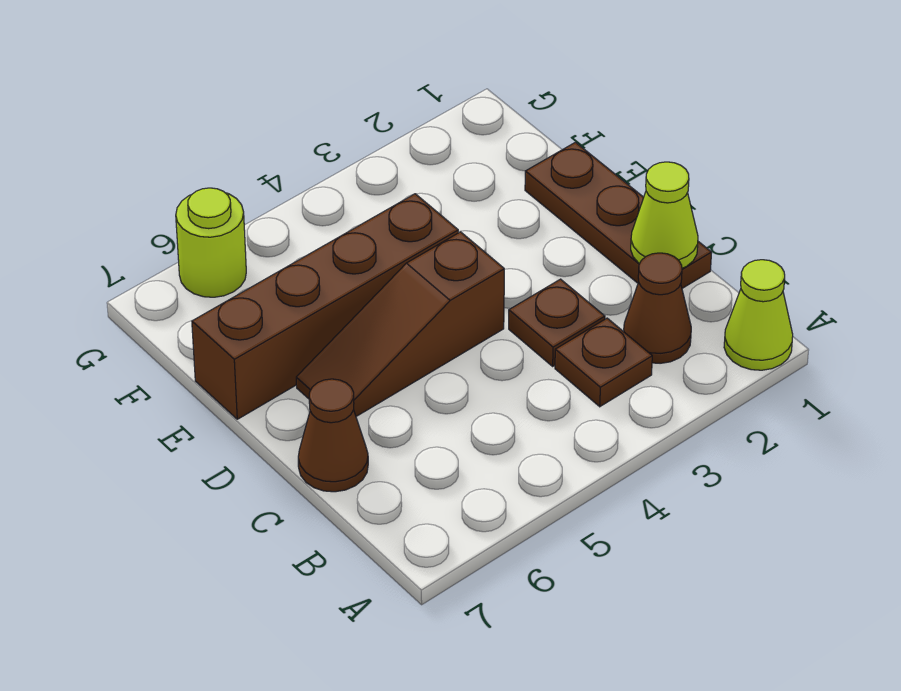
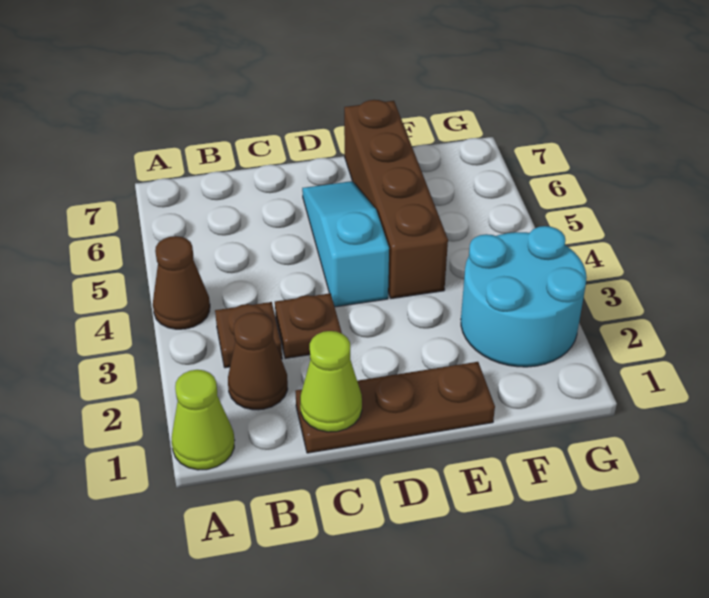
brown 1x1 cone [298,379,368,492] -> brown 1x1 cone moved to [153,236,210,329]
brown 1x3 slope [296,232,504,416] -> cyan 1x3 slope [302,181,389,307]
none -> cyan 2x2 round brick [461,226,587,367]
lime 1x1 round brick [176,188,246,297] -> none

